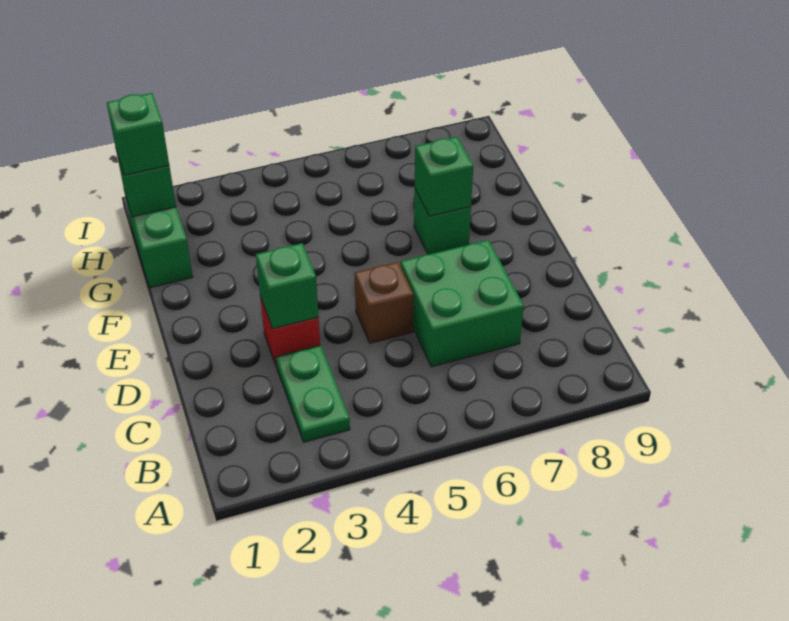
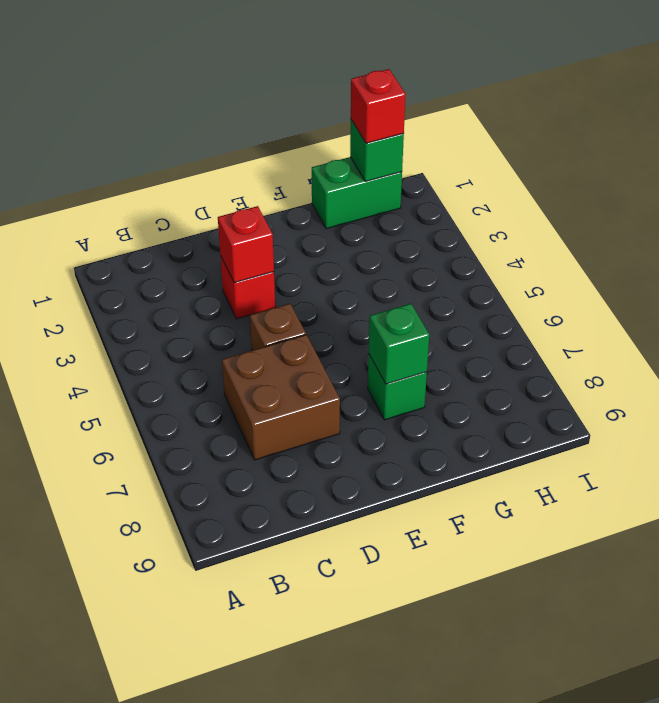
green 1x2 plate [276,345,350,442] -> none
green 2x2 brick [401,240,524,367] -> brown 2x2 brick [222,335,340,460]
green 1x1 brick [256,243,319,329] -> red 1x1 brick [218,206,274,283]
green 1x1 brick [107,93,169,175] -> red 1x1 brick [351,69,406,143]

